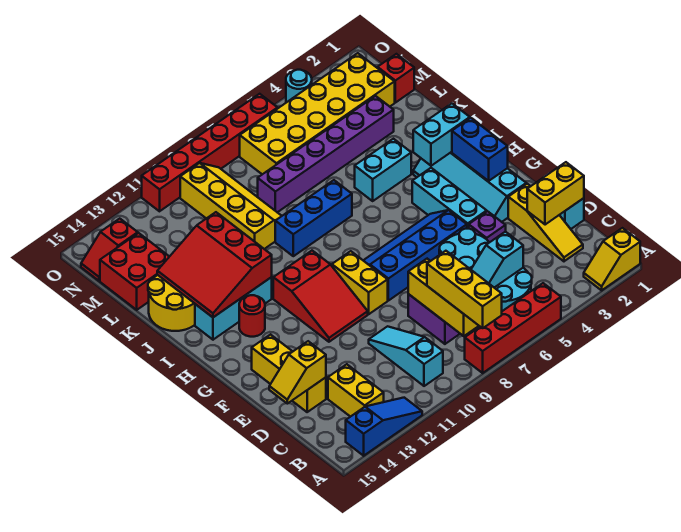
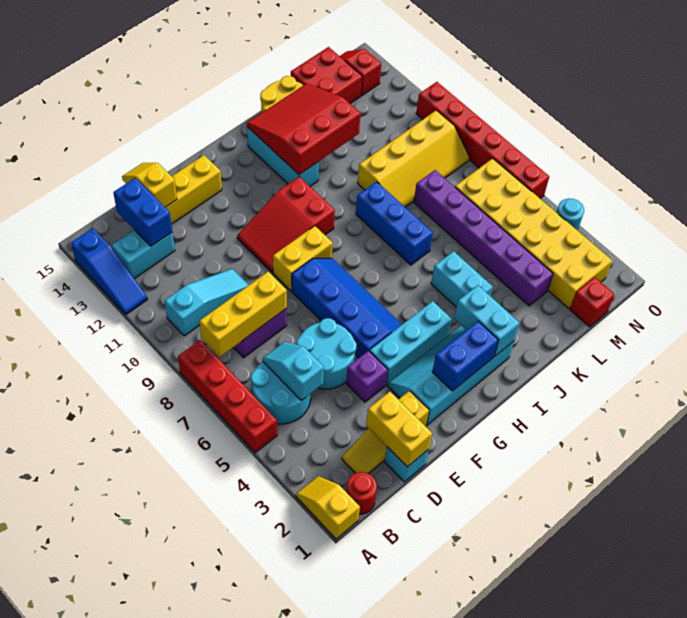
yellow 1x3 brick [427,251,502,328] -> none
yellow 1x2 brick [328,364,384,417] -> cyan 1x2 brick [111,230,175,279]
none -> blue 1x2 brick [113,178,172,246]
red 1x1 round brick [239,295,265,337] -> red 1x1 round brick moved to [346,472,377,514]

